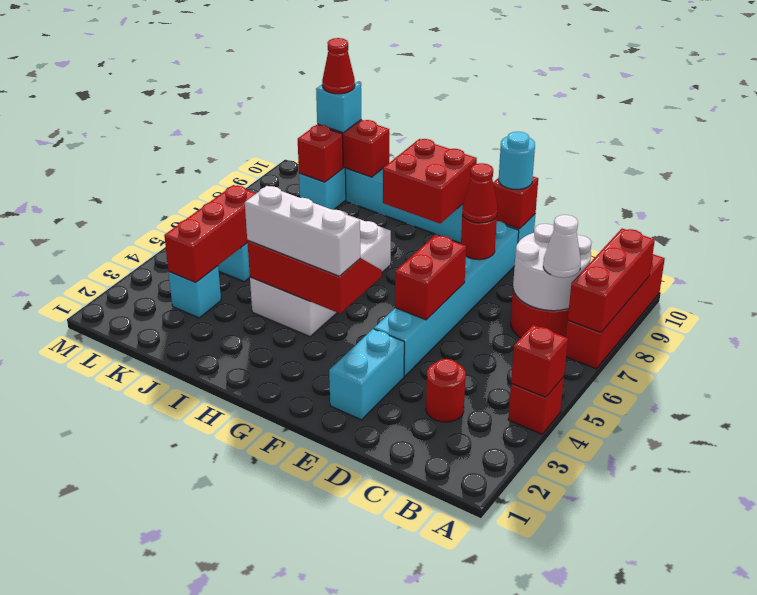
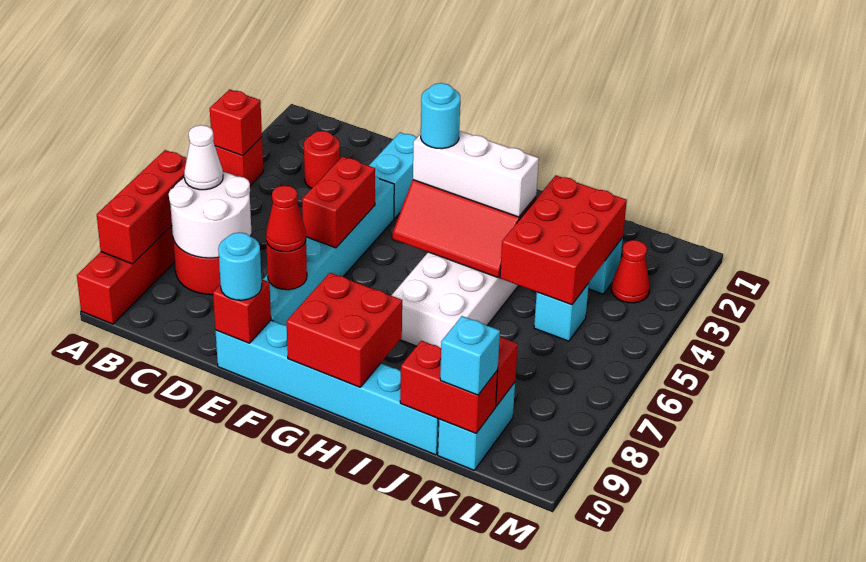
none -> cyan 1x1 round brick [421,83,460,149]
red 1x3 brick [164,185,256,283] -> red 2x3 brick [500,175,627,305]
red 1x1 cone [322,38,355,94] -> red 1x1 cone moved to [611,240,650,303]

